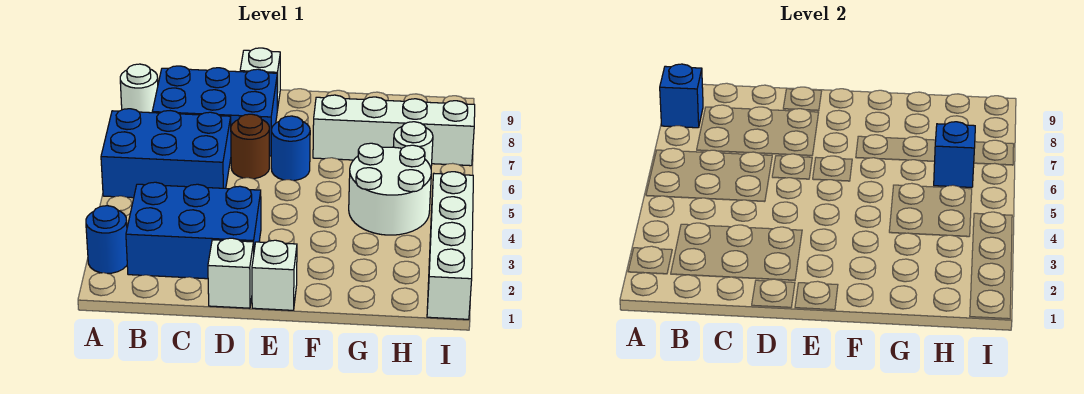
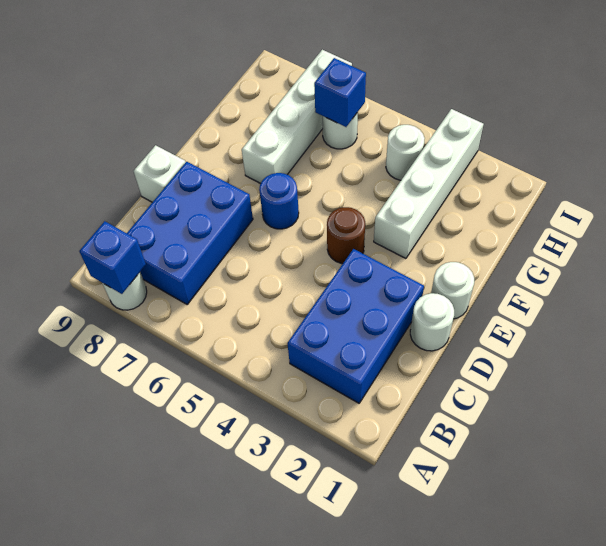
blue 1x1 round brick [86,206,127,273] -> none
blue 2x3 brick [101,109,231,198] -> none
white 1x1 brick [208,238,254,308] -> white 1x1 round brick [410,293,454,351]
brown 1x1 round brick [231,114,269,179] -> brown 1x1 round brick moved to [327,207,365,264]
white 1x1 brick [252,240,297,310] -> white 1x1 round brick [431,262,474,319]
white 2x2 round brick [349,143,431,235] -> white 1x1 round brick [386,125,425,180]
white 1x4 brick [427,172,473,319] -> white 1x4 brick turned to [374,109,484,259]

